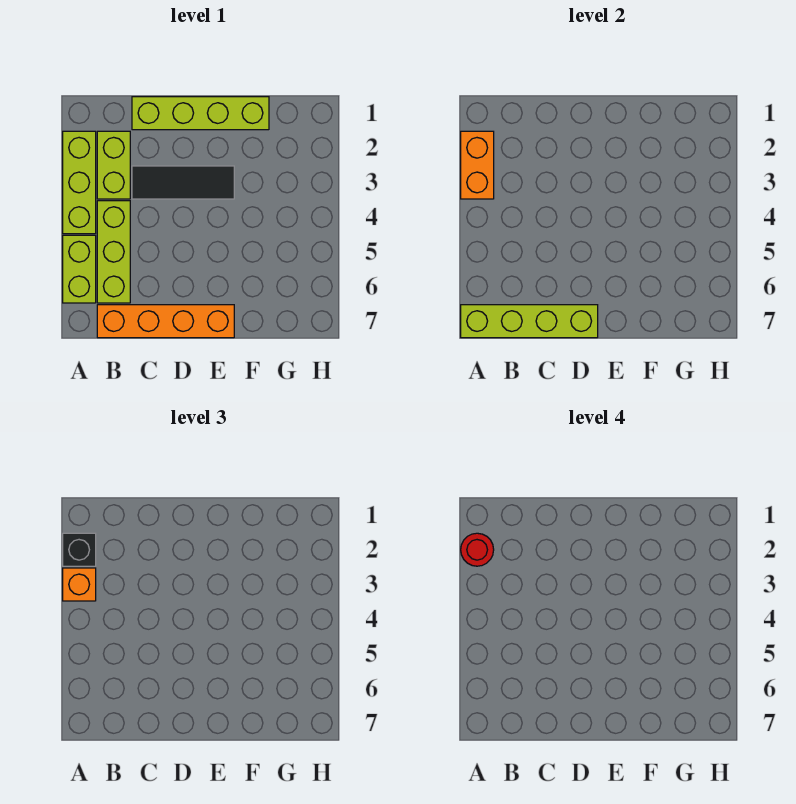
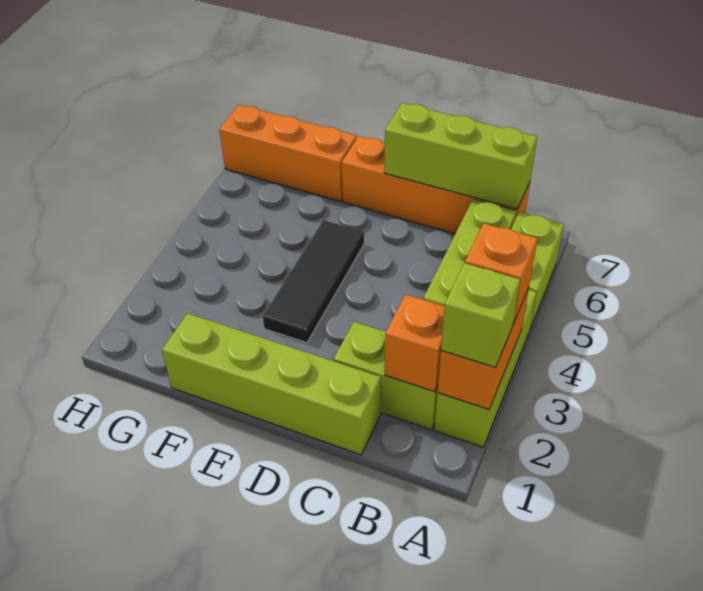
black 1x1 brick [63,533,96,566] -> lime 1x1 brick [441,263,520,367]
red 1x1 round brick [461,533,494,566] -> none
lime 1x4 brick [461,305,598,338] -> lime 1x3 brick [384,103,537,209]
lime 1x2 brick [97,131,130,199] -> lime 1x2 brick turned to [333,322,438,430]
none -> orange 1x1 brick [385,294,445,392]
black 1x3 tile [132,166,234,199] -> black 1x3 tile turned to [263,220,364,343]
none -> orange 1x3 brick [219,105,357,202]

